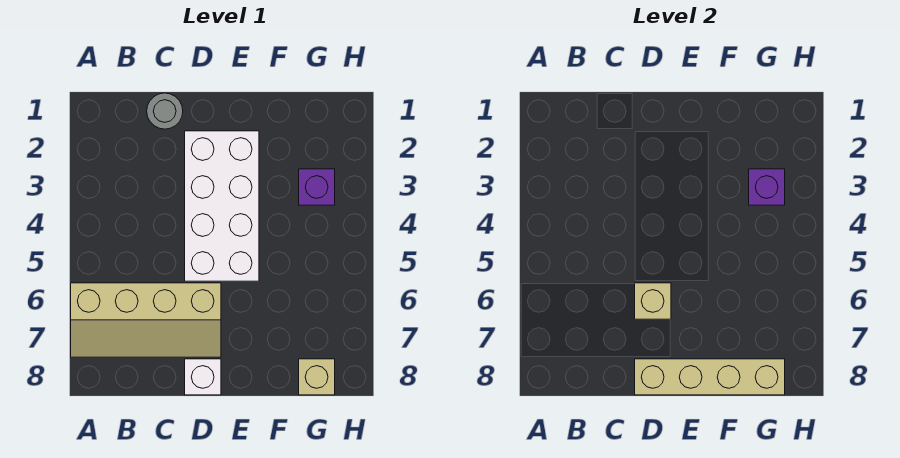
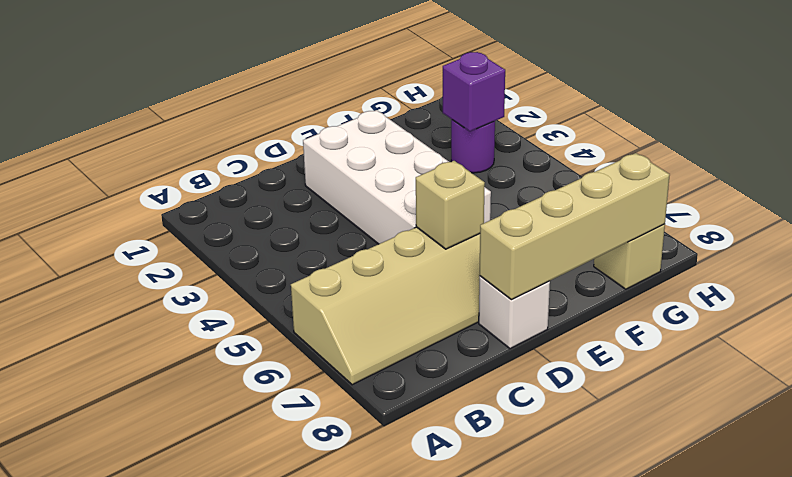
grey 1x1 round brick [147,93,183,129] -> none
purple 1x1 brick [299,169,335,205] -> purple 1x1 round brick [451,119,495,173]

